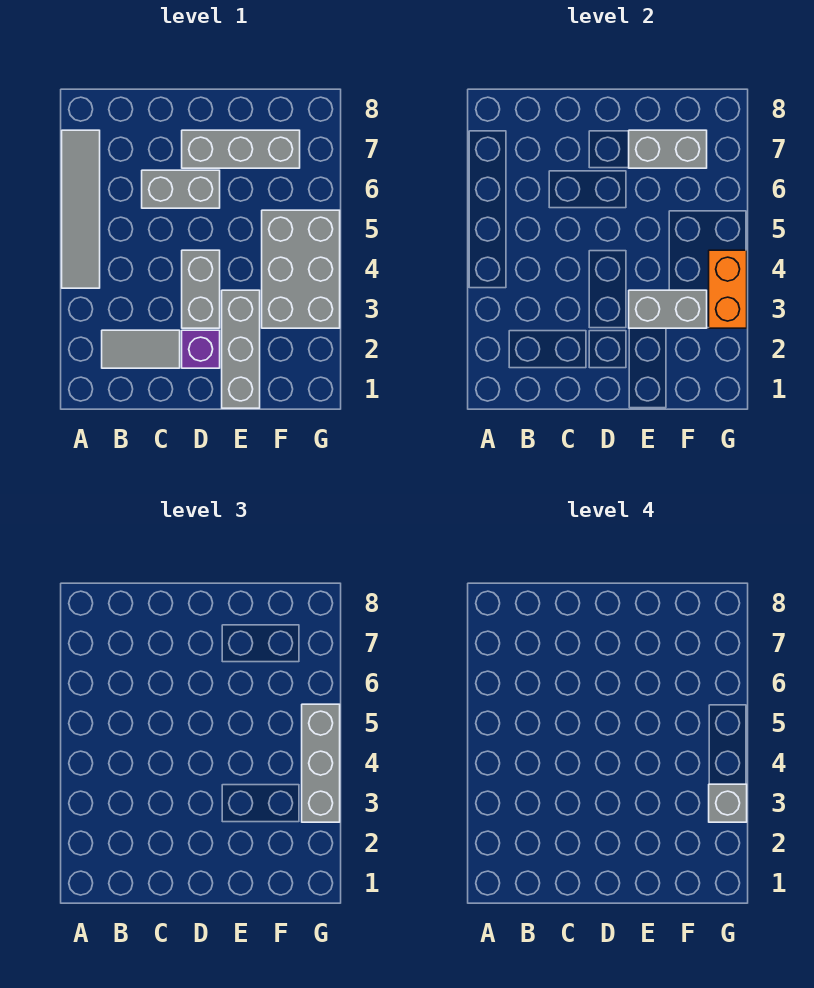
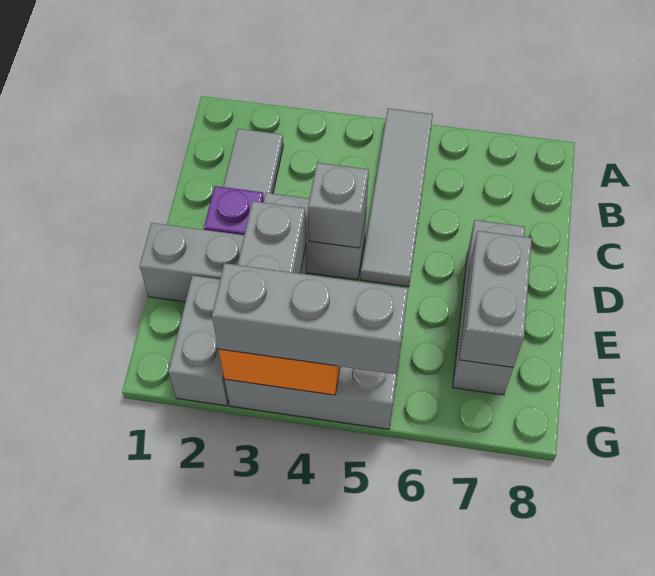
grey 1x4 tile [62,130,100,288] -> grey 1x4 tile turned to [361,109,433,287]
grey 1x2 brick [142,170,220,208] -> grey 1x2 brick moved to [168,276,228,406]
grey 1x1 brick [709,784,747,822] -> grey 1x1 brick moved to [308,163,369,248]

